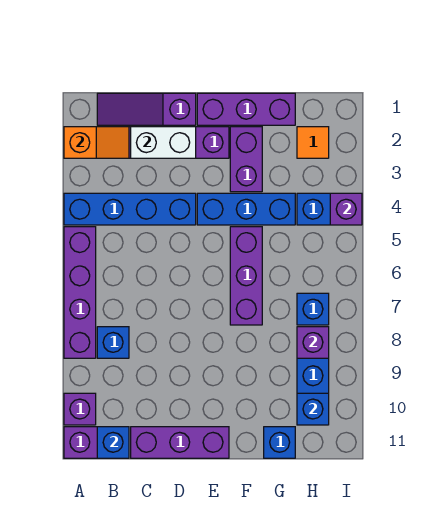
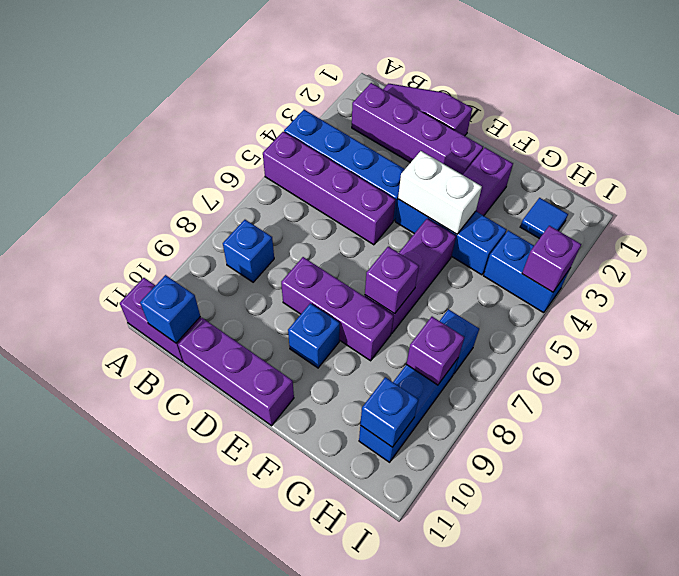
orange 1x2 slope [64,127,129,158] -> none
purple 1x4 brick [64,227,96,358] -> purple 1x4 brick turned to [263,132,395,245]
purple 1x1 brick [64,393,96,425] -> purple 1x1 brick moved to [365,247,419,314]
white 1x2 brick [131,127,196,158] -> white 1x2 brick moved to [398,151,482,234]
purple 1x3 brick [197,93,295,125] -> purple 1x3 brick moved to [281,257,393,361]
blue 1x1 brick [264,427,295,458] -> blue 1x1 brick moved to [288,303,340,368]
orange 1x1 tile [297,127,329,158] -> blue 1x1 tile [520,198,568,239]

